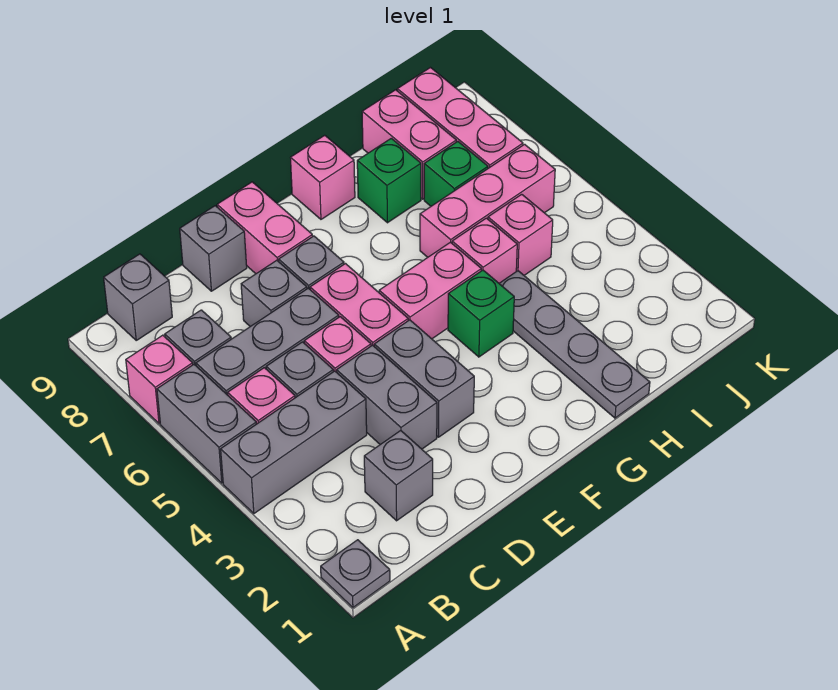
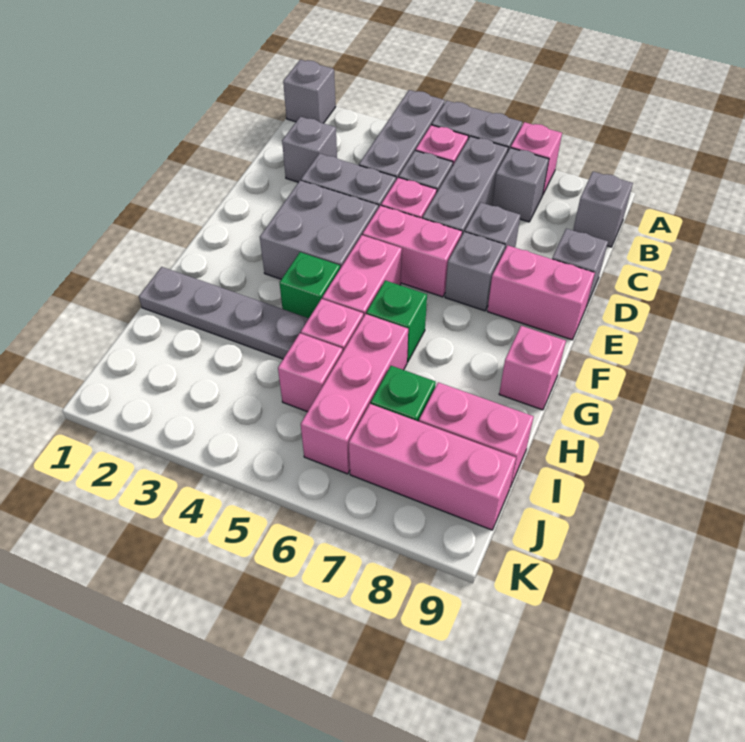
grey 1x1 plate [321,540,390,607] -> grey 1x1 brick [283,60,336,123]
grey 1x2 brick [374,320,474,437] -> grey 2x2 brick [260,180,378,279]
green 1x1 brick [357,138,421,223] -> green 1x1 brick moved to [366,280,427,362]

